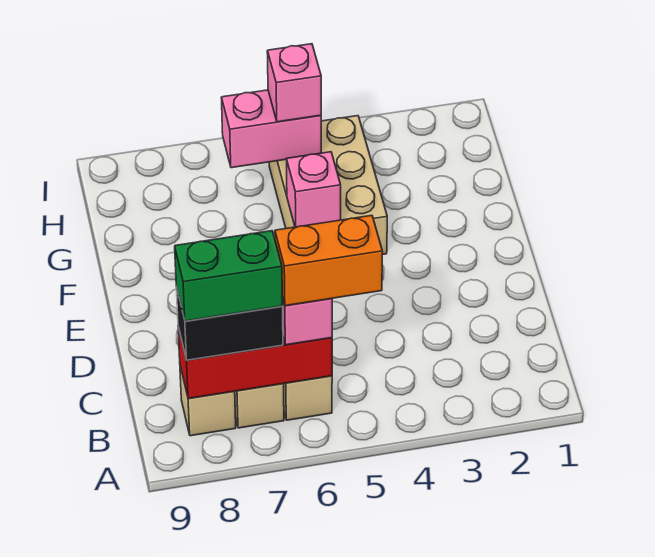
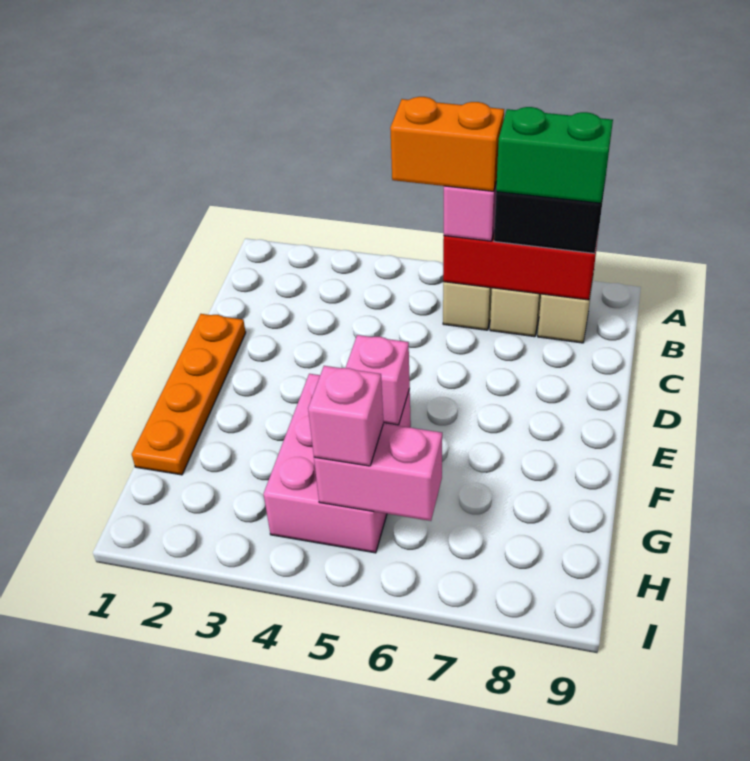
none -> orange 1x4 plate [132,314,246,475]
tan 2x3 brick [269,116,387,255] -> pink 2x3 brick [264,374,411,553]

